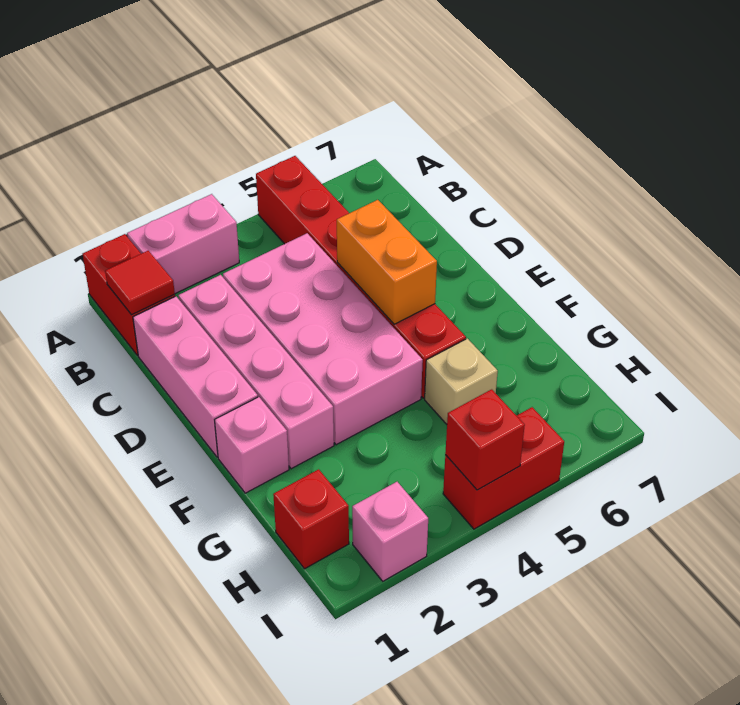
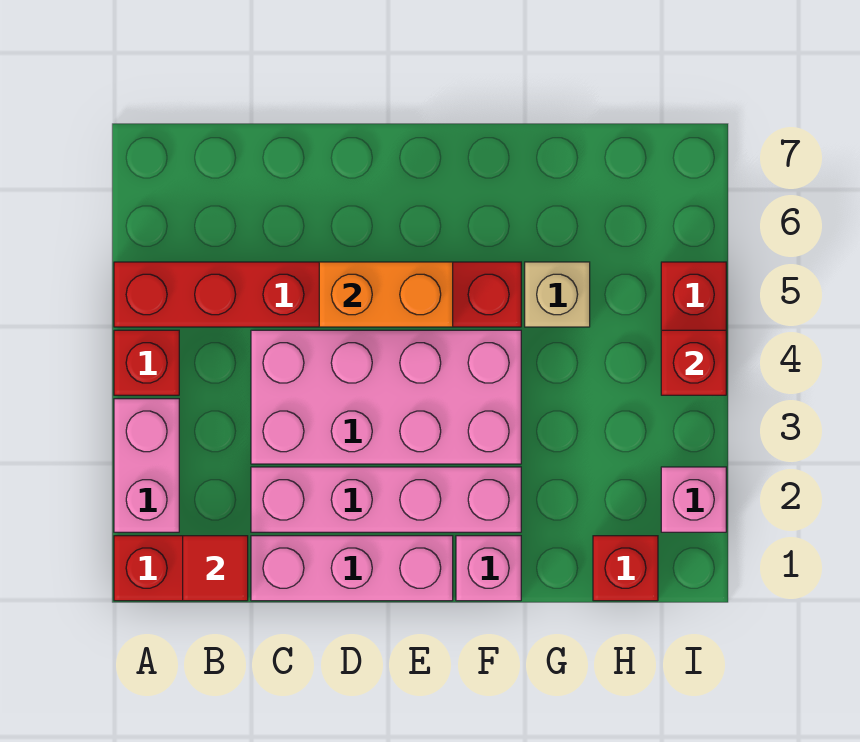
none -> red 1x1 brick [114,330,179,395]

